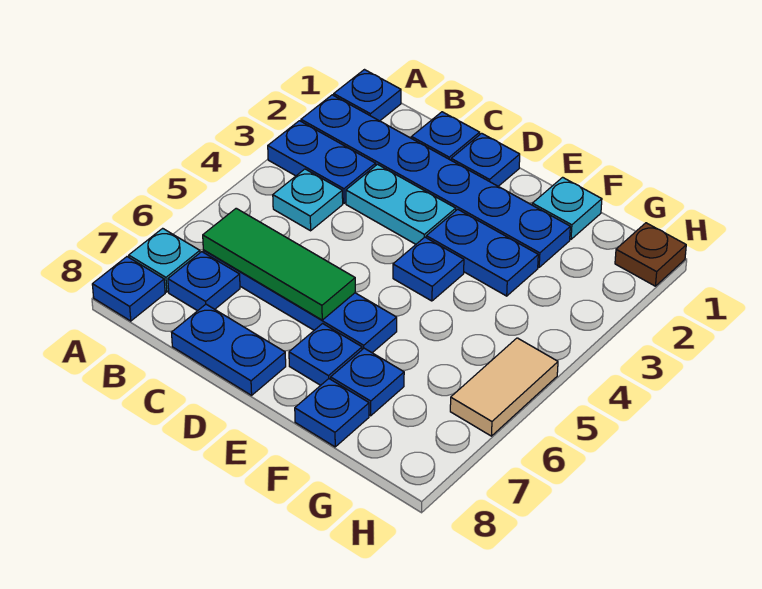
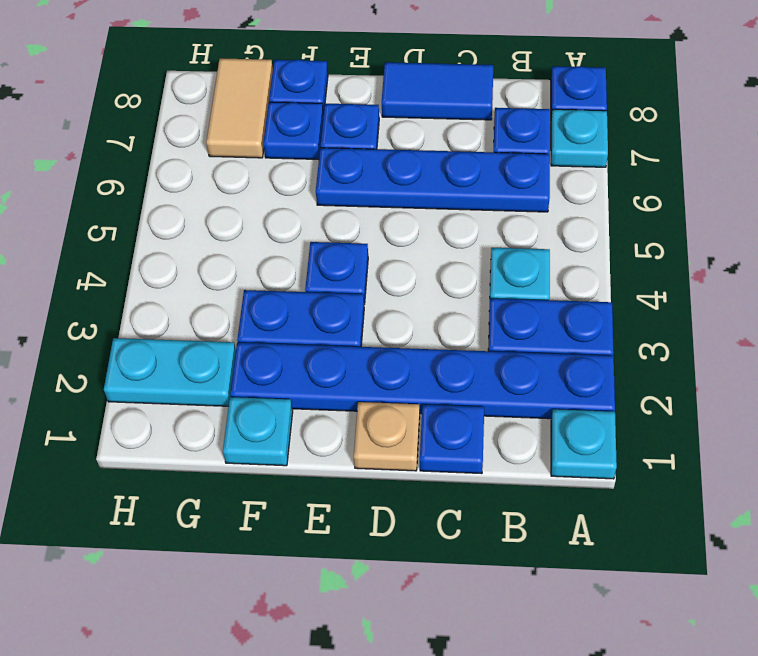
blue 1x1 plate [334,70,401,121] -> cyan 1x1 plate [551,409,617,479]
green 1x3 tile [203,208,355,320] -> none
cyan 1x2 plate [346,164,456,244] -> cyan 1x2 plate moved to [104,338,236,406]
blue 1x2 plate [172,304,286,395] -> blue 1x2 tile [382,62,493,120]
blue 1x1 plate [451,133,520,186] -> tan 1x1 plate [354,402,420,471]
brown 1x1 plate [615,223,686,286] -> none
tan 1x2 tile [450,338,558,436] -> tan 1x2 tile moved to [206,58,273,158]

